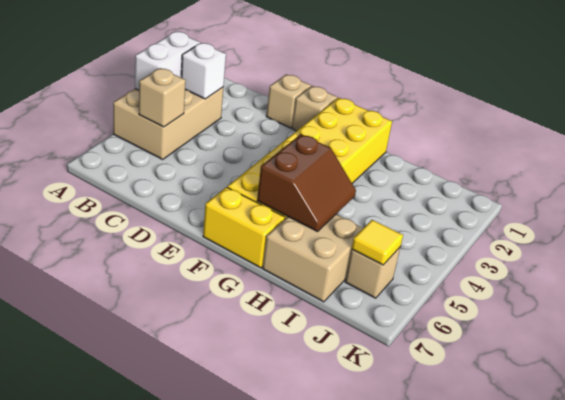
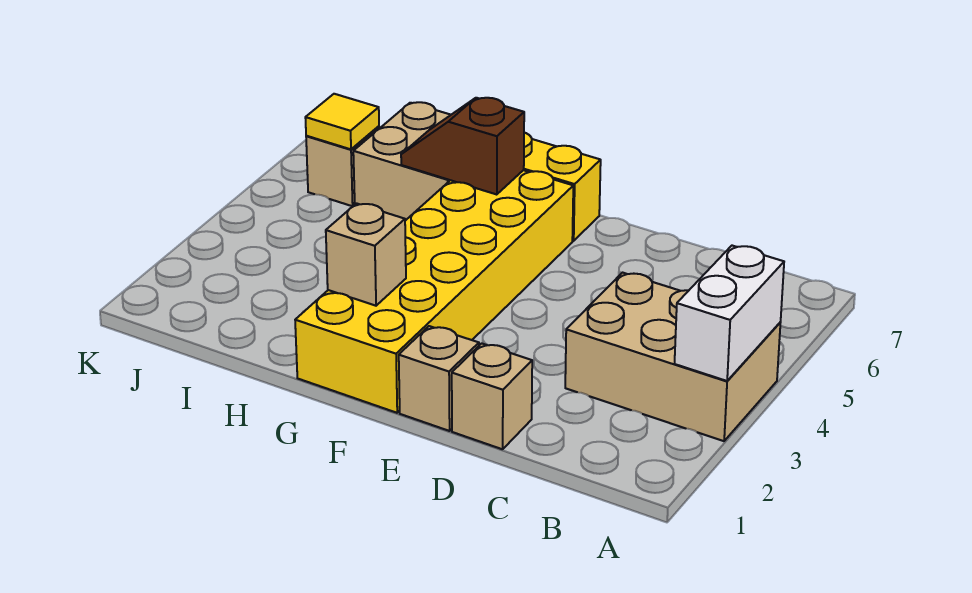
tan 2x3 brick [113,87,223,159] -> tan 2x3 brick turned to [565,273,780,441]
white 1x1 brick [181,43,226,99] -> none
tan 1x1 brick [139,68,186,127] -> tan 1x1 brick moved to [326,203,406,306]
brown 2x2 slope [257,134,356,232] -> brown 1x2 slope [401,98,524,195]

